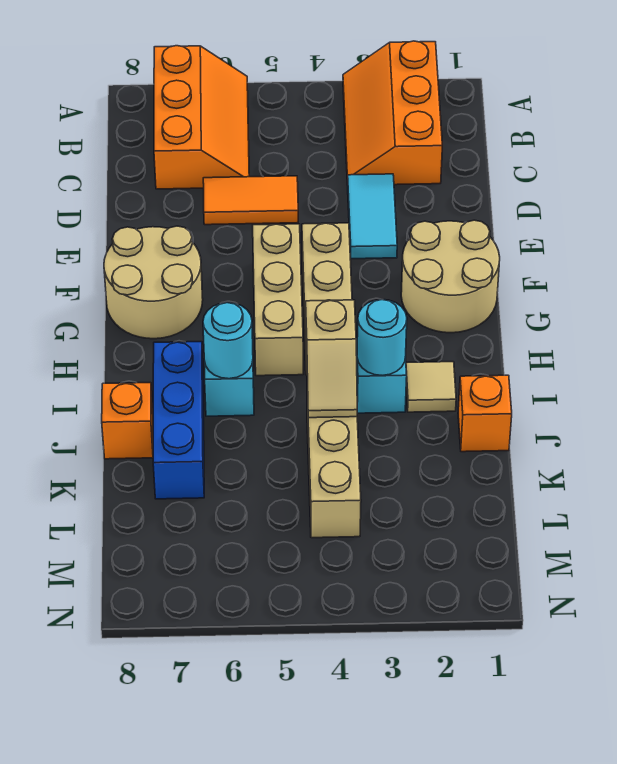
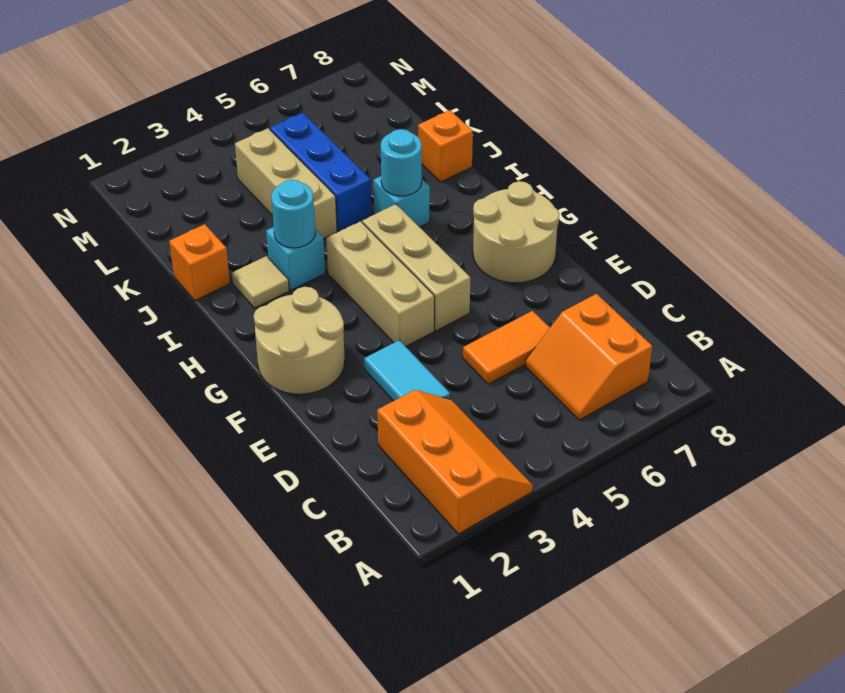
orange 2x3 slope [154,46,249,189] -> orange 2x2 slope [525,294,652,420]
tan 1x2 slope [306,300,357,418] -> none
blue 1x3 brick [153,342,204,499] -> blue 1x3 brick moved to [270,113,372,231]

